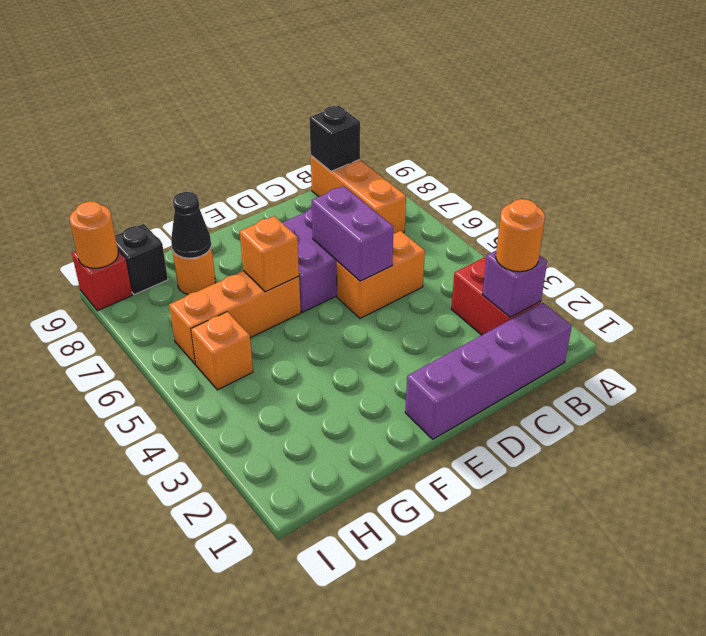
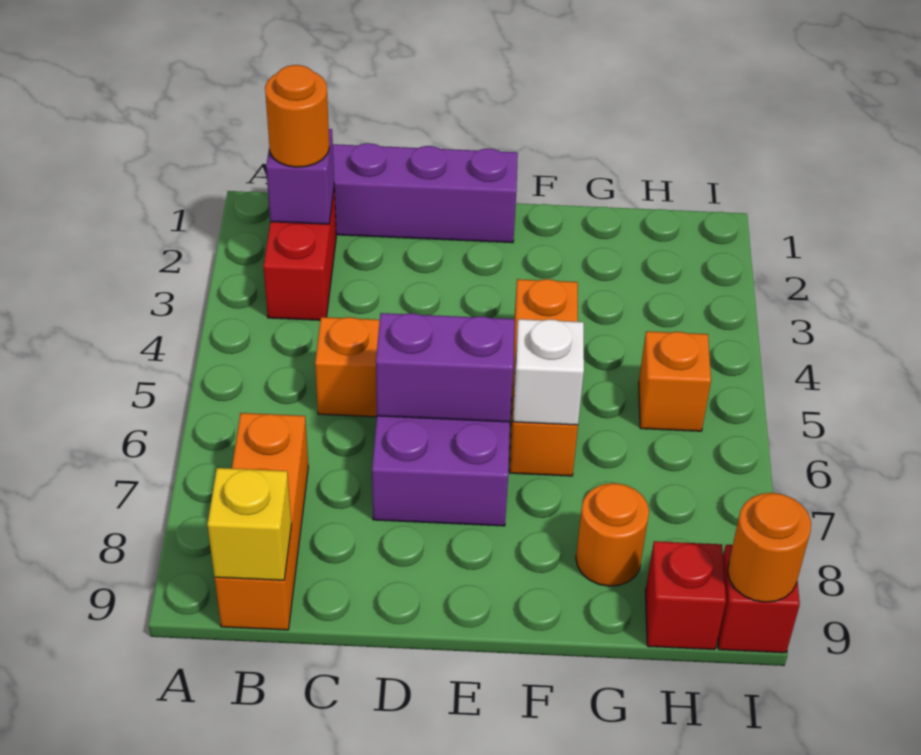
black 1x1 brick [309,106,360,171] -> yellow 1x1 brick [207,468,291,580]
purple 1x2 brick [312,186,394,281] -> purple 1x2 brick turned to [376,313,515,422]
orange 1x3 brick [169,271,301,364] -> orange 1x3 brick turned to [510,279,578,476]
orange 1x1 brick [240,216,299,292] -> white 1x1 brick [513,319,584,425]
black 1x1 cone [171,192,211,258] -> none
black 1x1 brick [115,224,168,295] -> red 1x1 brick [645,541,726,650]

